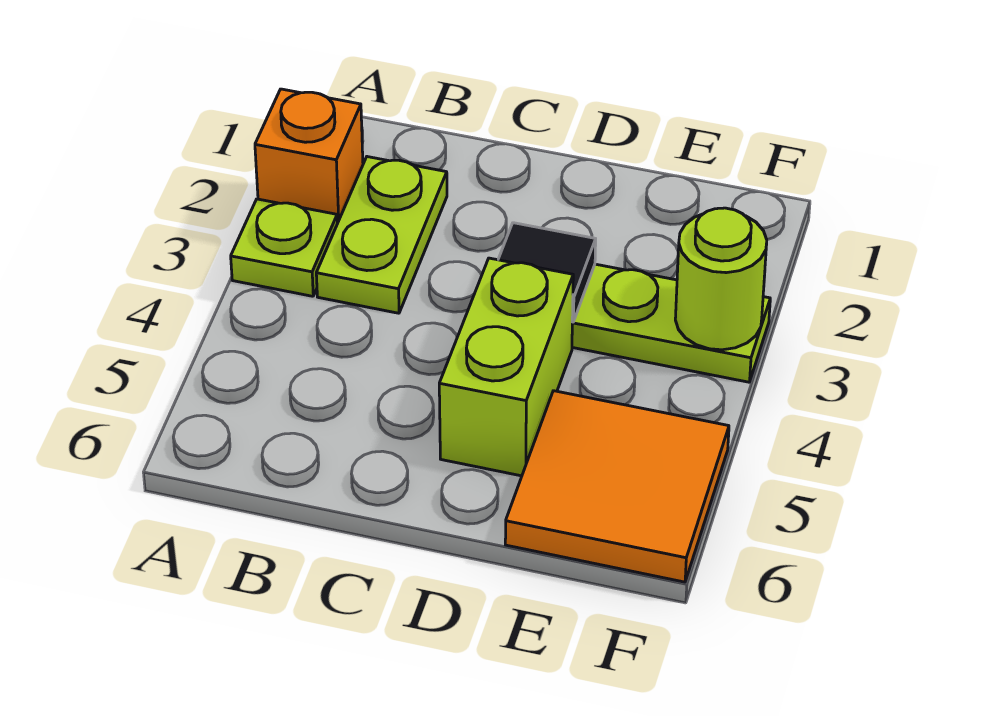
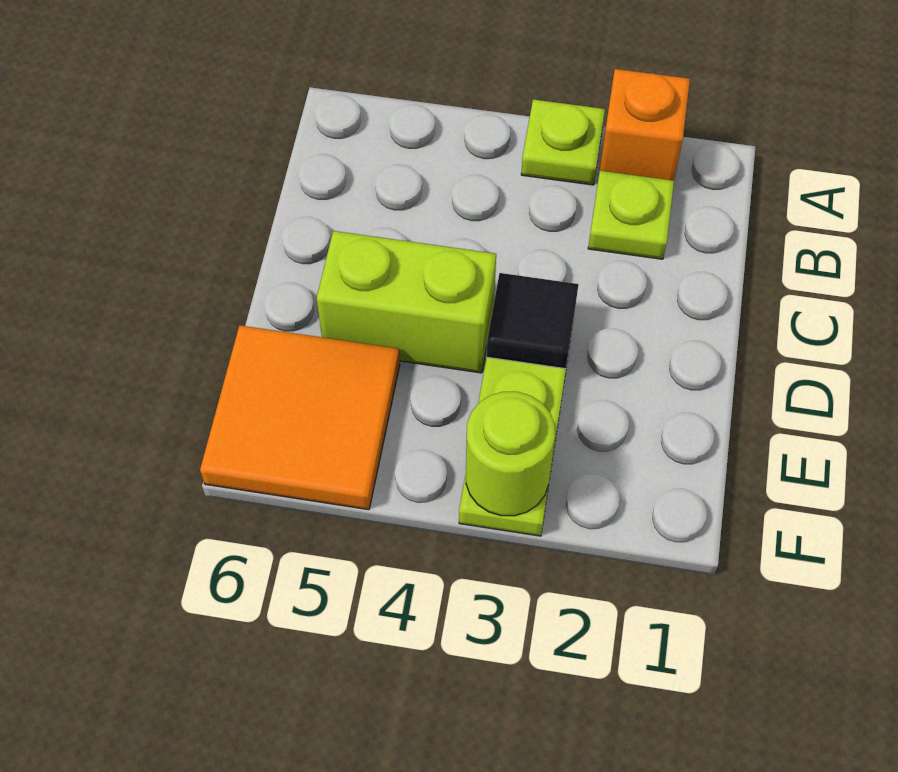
lime 1x2 plate [316,157,447,313] -> lime 1x1 plate [588,171,674,259]

